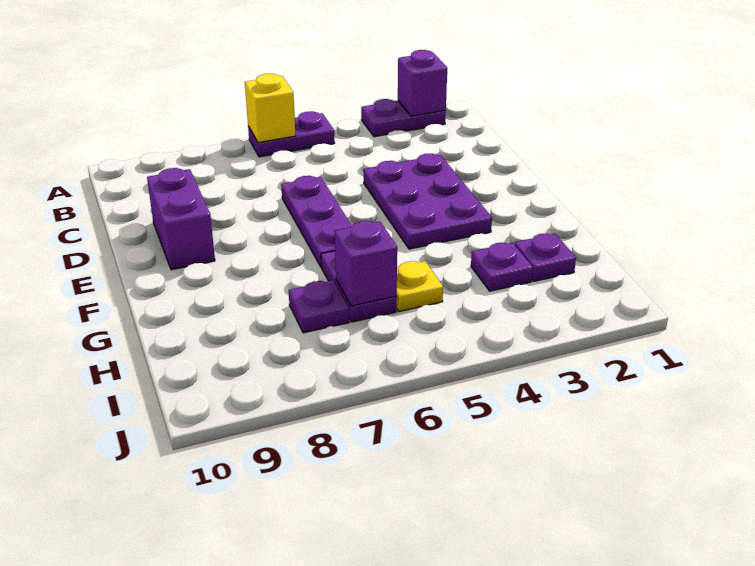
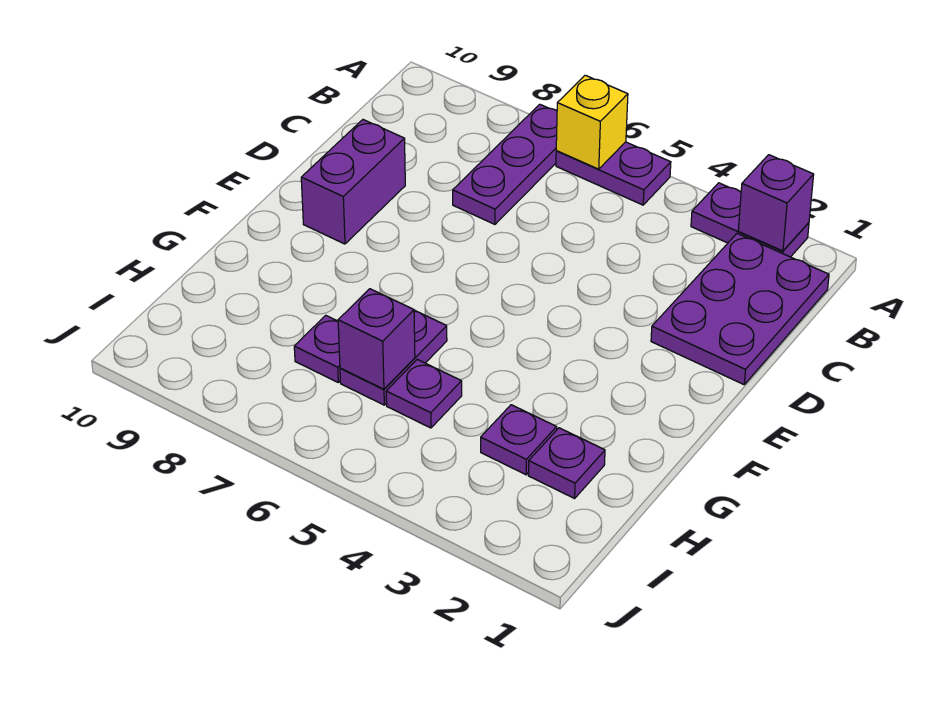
purple 2x3 plate [363,153,492,249] -> purple 2x3 plate moved to [651,234,829,385]
purple 1x3 plate [281,176,352,267] -> purple 1x3 plate moved to [453,104,557,224]
yellow 1x1 plate [396,261,443,312] -> purple 1x1 plate [386,360,462,428]

